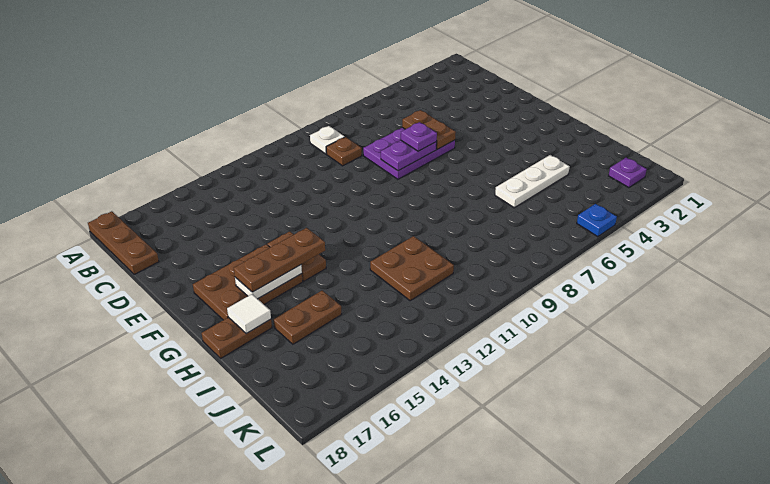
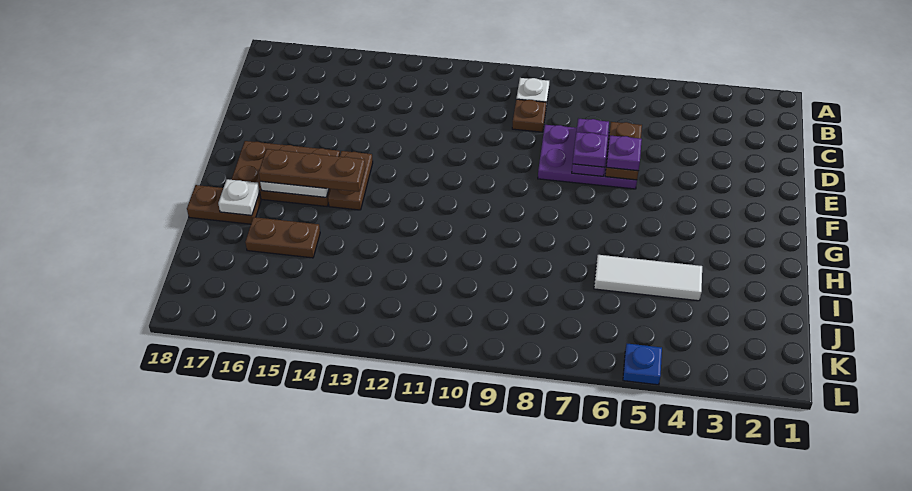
brown 1x3 plate [88,211,159,274] -> none
purple 1x2 plate [381,141,437,171] -> purple 1x2 plate turned to [572,119,609,176]
white 1x1 tile [227,294,271,334] -> white 1x1 plate [218,179,260,215]
white 1x3 plate [495,155,570,208] -> white 1x3 tile [594,255,702,301]
brown 2x2 plate [370,236,454,301] -> none
purple 1x1 plate [609,158,647,188] -> purple 1x1 plate moved to [606,136,642,171]

